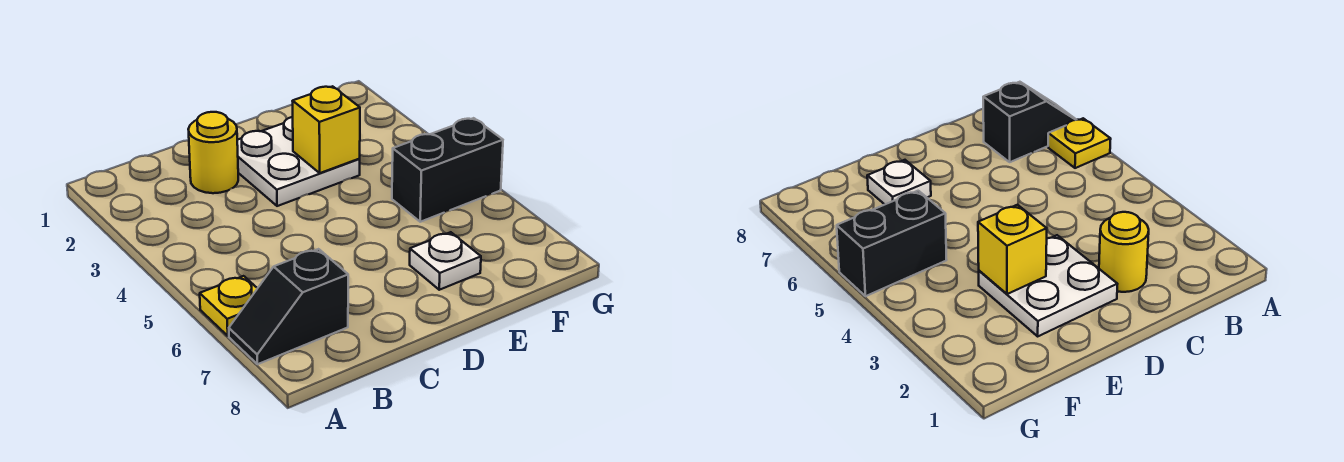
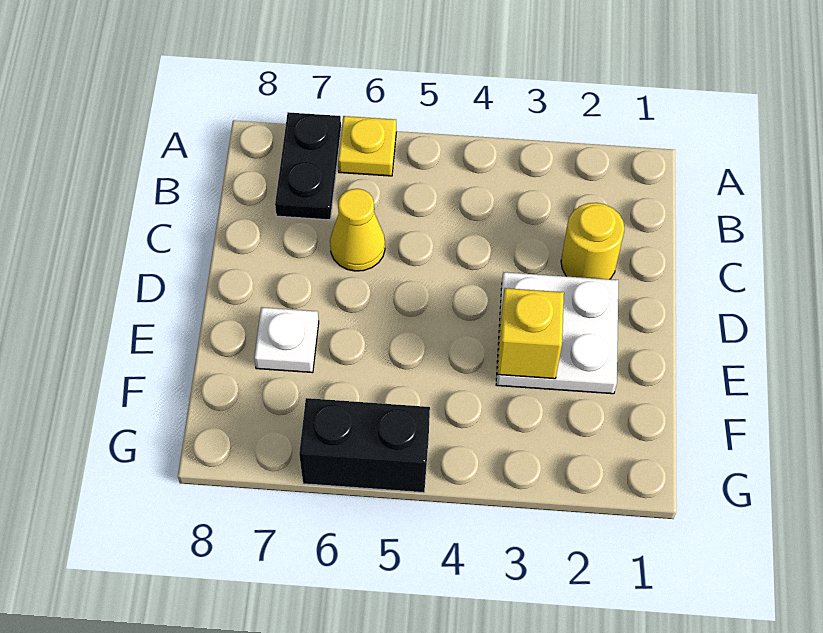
black 1x2 slope [229,249,348,364] -> black 1x2 plate [275,112,341,220]
none -> yellow 1x1 cone [330,189,385,271]
black 1x2 brick [392,118,503,222] -> black 1x2 brick turned to [299,398,430,493]

